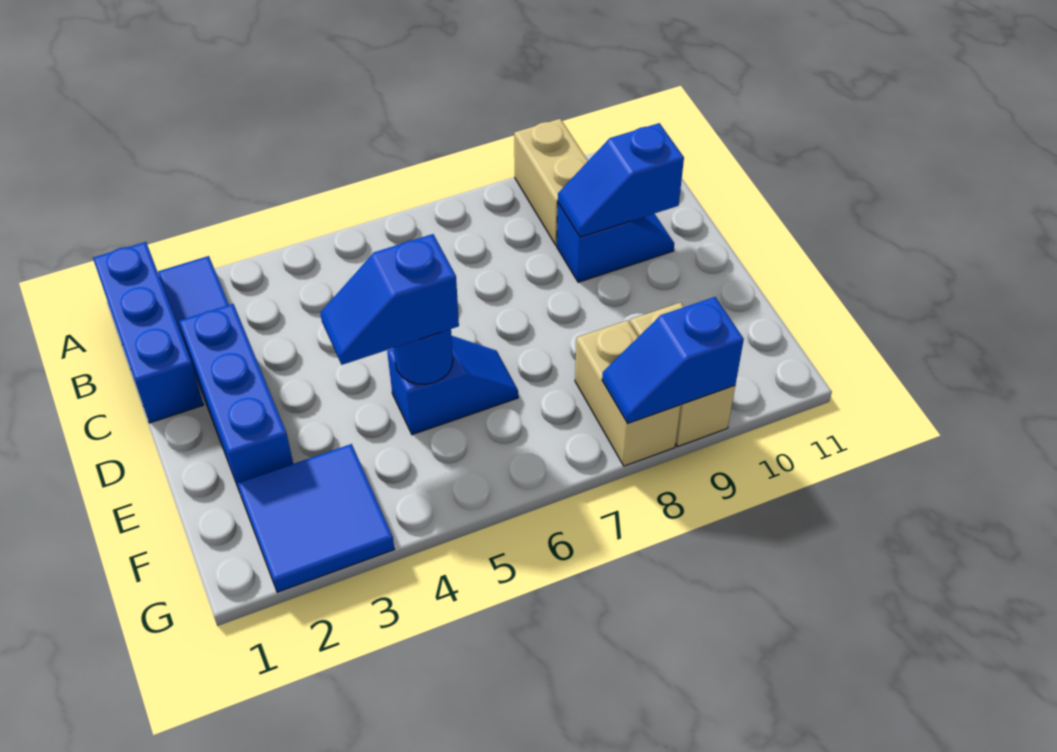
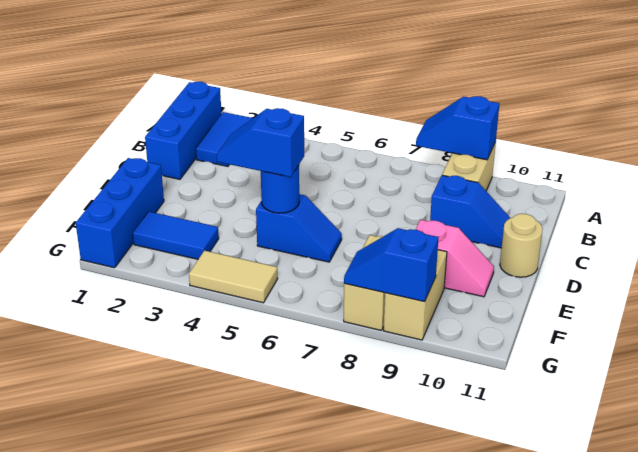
blue 1x3 brick [179,304,293,490] -> blue 1x3 brick moved to [76,158,164,268]
blue 1x2 slope [558,123,684,237] -> blue 1x2 slope moved to [416,96,499,160]
none -> tan 1x1 round brick [500,214,543,277]
none -> pink 1x2 slope [416,220,494,297]
blue 2x2 tile [237,444,394,592] -> blue 1x2 tile [133,212,219,259]
none -> tan 1x2 tile [189,251,278,303]

